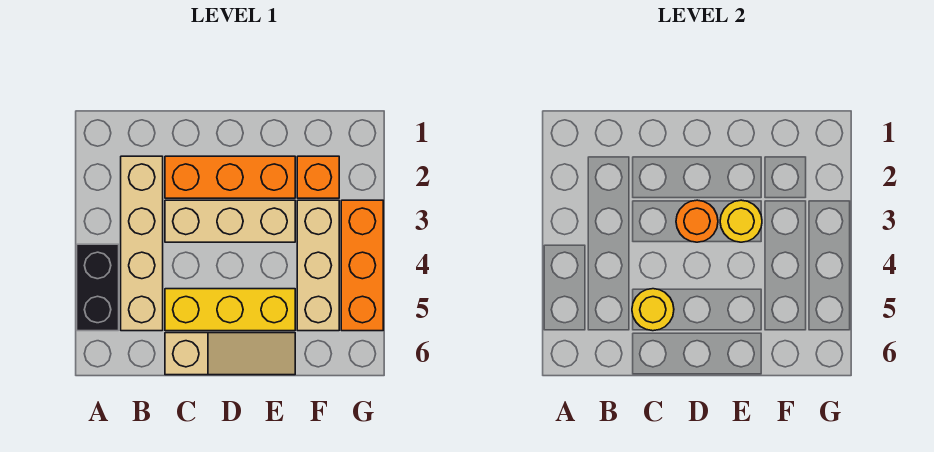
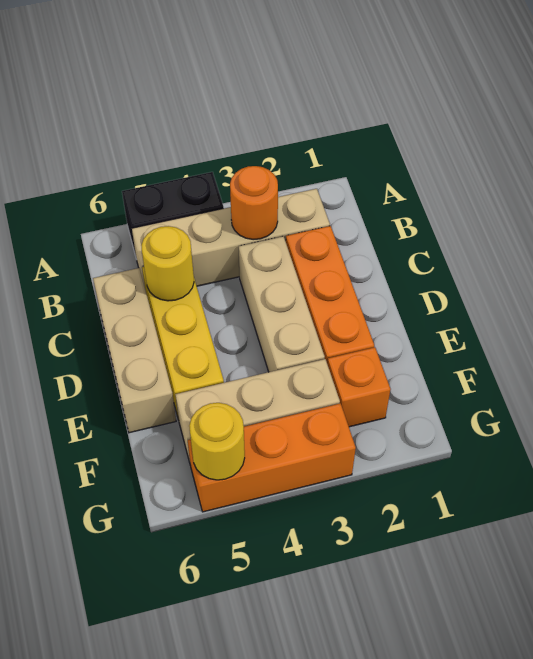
tan 1x3 slope [165,333,295,375] -> tan 1x3 brick [93,268,176,433]
orange 1x1 round brick [676,200,718,242] -> orange 1x1 round brick moved to [230,166,278,240]
yellow 1x1 round brick [720,200,762,242] -> yellow 1x1 round brick moved to [189,403,245,480]

